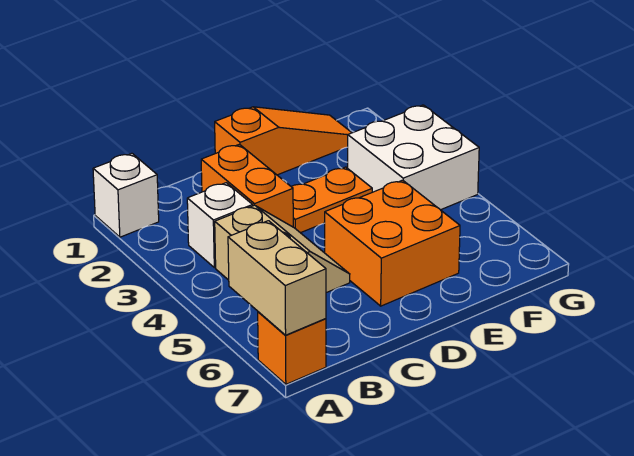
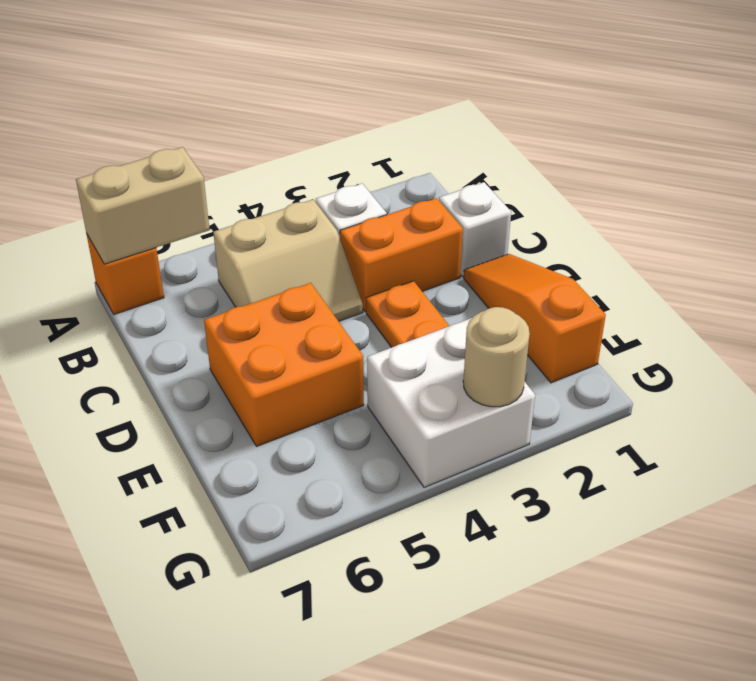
white 1x1 brick [93,153,159,237] -> white 1x1 brick moved to [439,182,511,277]
orange 1x3 slope [215,107,352,175] -> orange 1x3 slope turned to [464,254,606,383]
none -> tan 1x1 round brick [463,307,530,407]

